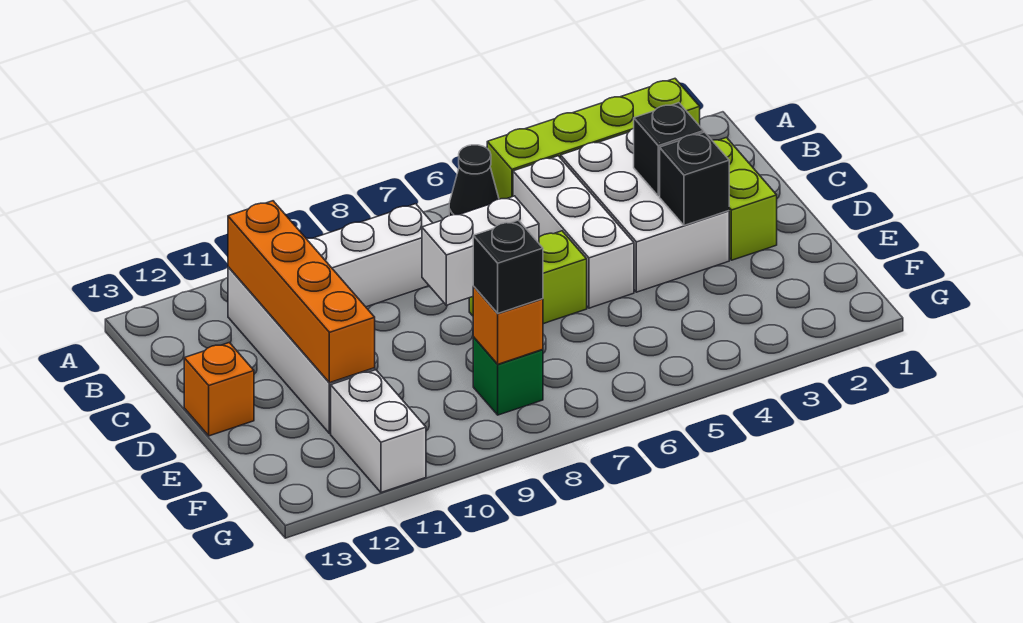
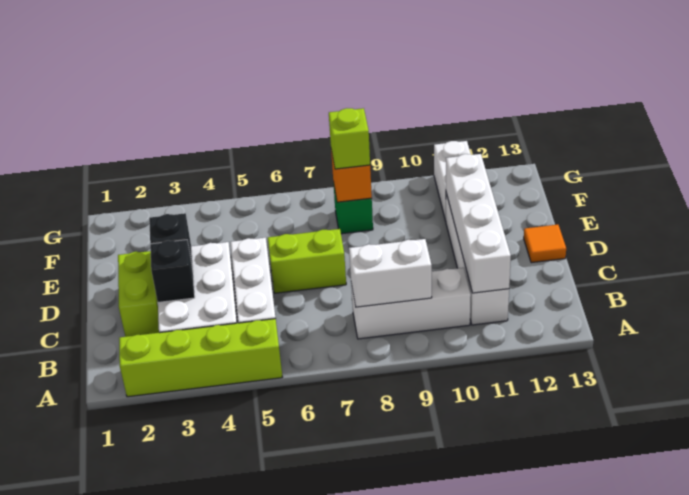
black 1x1 cone [449,145,499,216] -> none
orange 1x4 brick [228,201,375,383] -> white 1x4 brick [446,154,511,293]
white 1x2 brick [422,196,539,305] -> white 1x2 brick moved to [349,239,432,307]
orange 1x1 brick [184,343,254,436] -> orange 1x1 tile [524,225,566,263]
black 1x1 brick [473,220,543,313] -> lime 1x1 brick [329,108,370,169]

